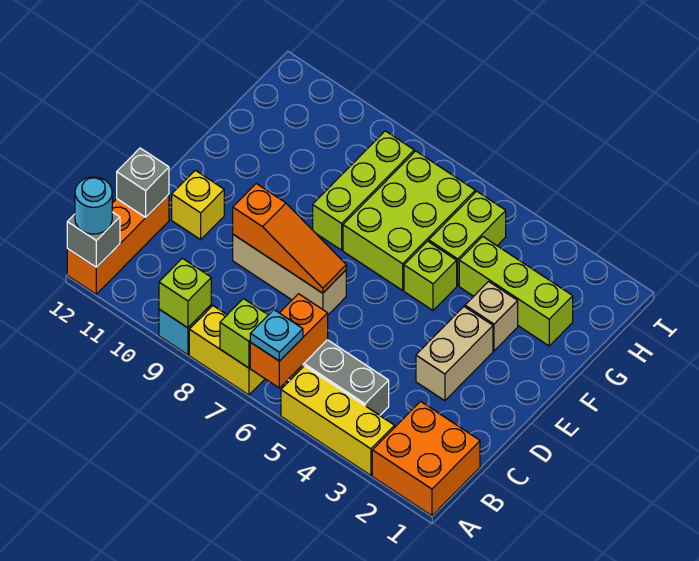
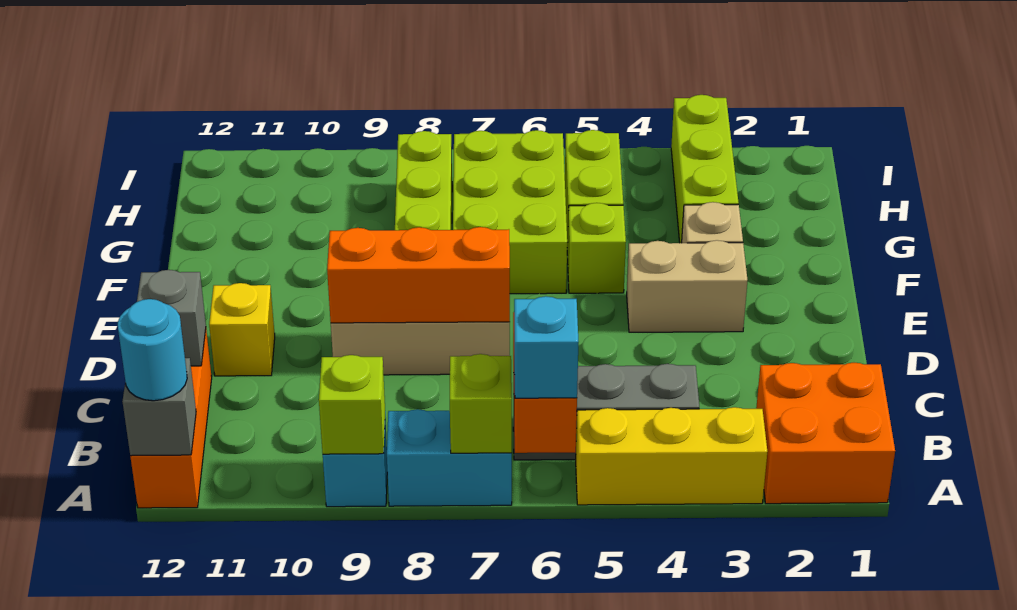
cyan 1x1 plate [250,310,303,361] -> cyan 1x1 brick [514,296,578,398]
yellow 1x2 brick [189,306,265,395] -> cyan 1x2 brick [387,409,512,506]
tan 1x2 brick [416,307,493,401] -> tan 1x2 brick turned to [627,240,748,332]
orange 1x3 slope [233,184,346,293] -> orange 1x3 brick [327,227,510,323]
lime 1x3 brick [459,236,573,346] -> lime 1x3 brick turned to [671,95,739,243]

